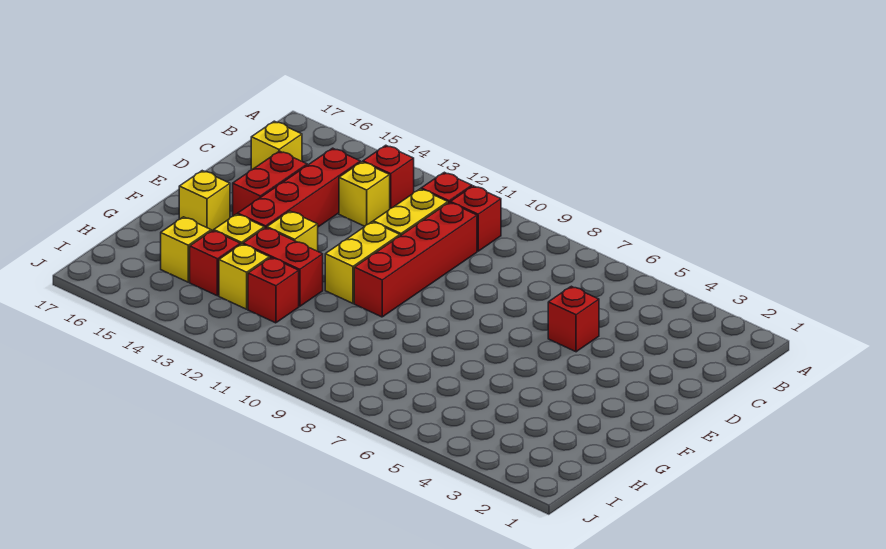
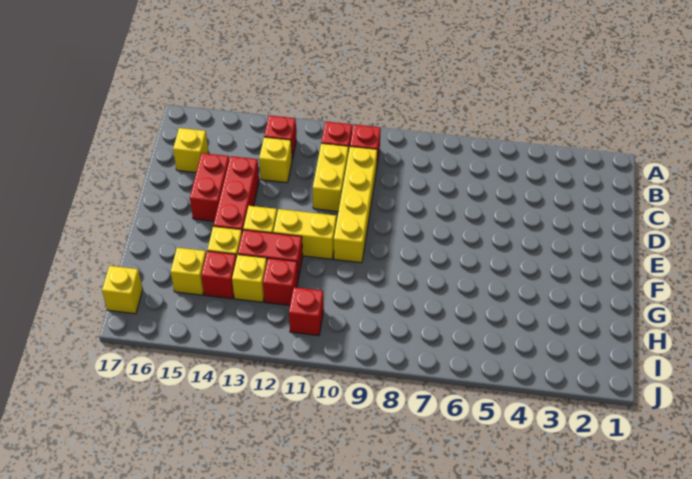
red 1x4 brick [354,202,477,317] -> yellow 1x4 brick [334,146,377,263]
red 1x4 brick [238,148,360,228] -> red 1x3 brick [213,156,259,232]
red 1x1 brick [548,286,599,352] -> red 1x1 brick moved to [289,287,324,336]
yellow 1x2 brick [325,222,400,303] -> yellow 1x2 brick turned to [273,209,336,259]
yellow 1x1 brick [179,171,230,231] -> yellow 1x1 brick moved to [102,266,143,314]

